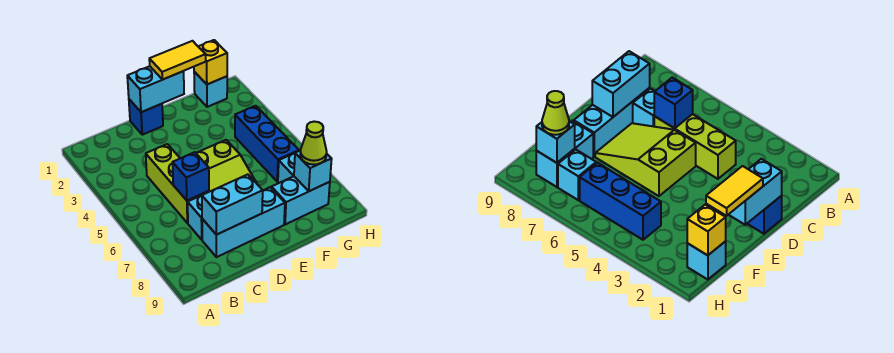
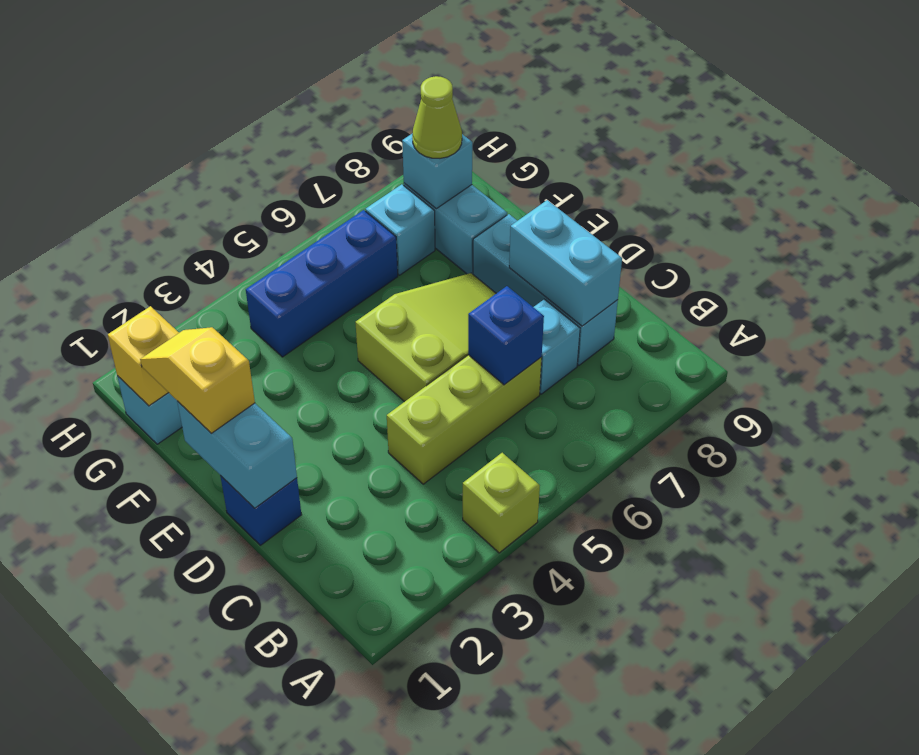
none -> lime 1x1 brick [463,453,540,553]
yellow 1x2 tile [149,41,206,79] -> yellow 1x2 slope [140,327,255,433]

